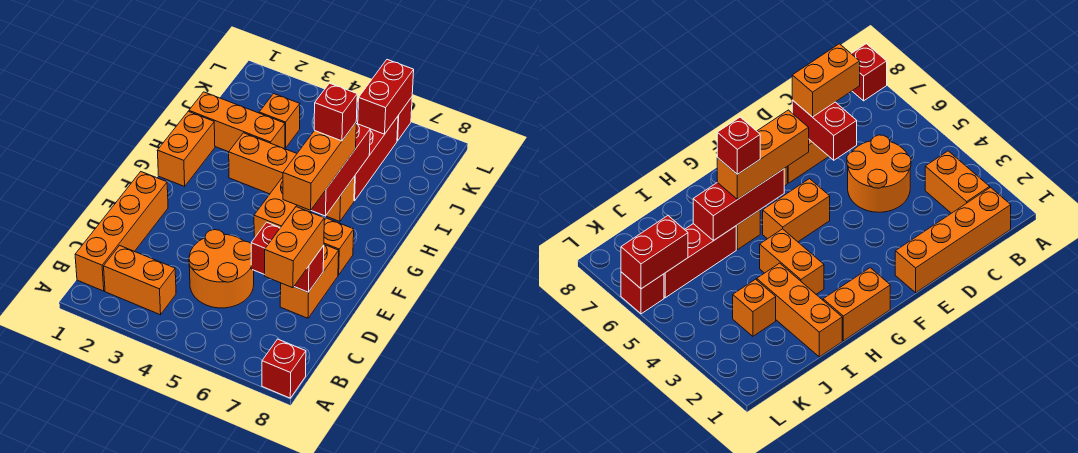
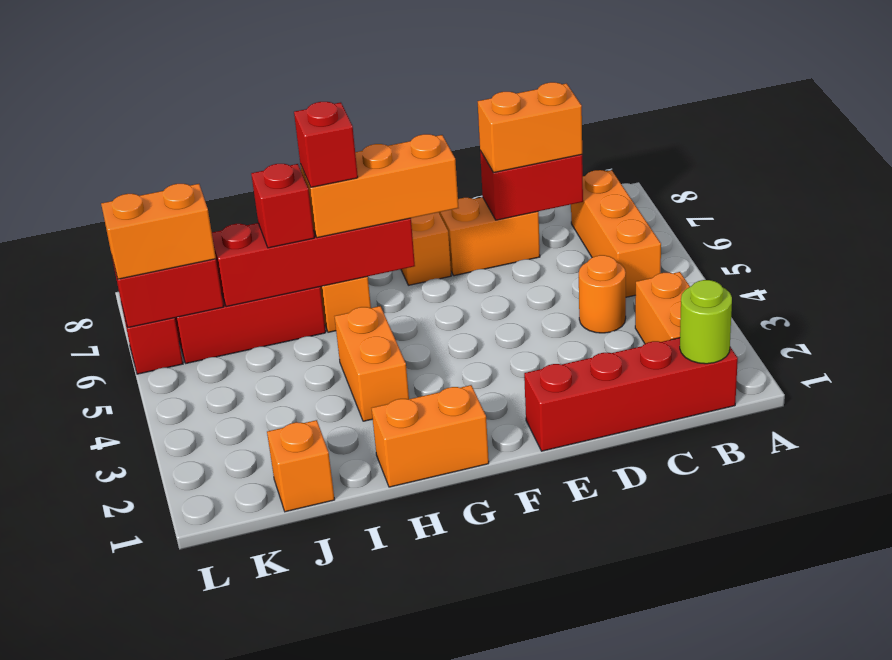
red 1x1 brick [262,339,306,398] -> red 1x1 brick moved to [251,164,314,248]
orange 1x4 brick [75,172,168,291] -> red 1x4 brick [524,338,738,451]
none -> lime 1x1 round brick [680,280,732,364]
orange 2x2 round brick [189,230,254,308] -> orange 1x1 round brick [579,255,626,333]
red 1x2 brick [251,222,324,292] -> red 1x2 brick turned to [480,151,583,220]
orange 1x2 brick [254,177,311,238] -> orange 1x2 brick moved to [101,184,216,279]
red 1x3 brick [311,124,370,216] -> red 1x4 brick [212,218,415,307]
orange 1x3 brick [189,92,285,152] -> orange 1x3 brick moved to [571,170,661,297]
orange 1x1 brick [259,94,300,148] -> orange 1x1 brick moved to [267,420,335,512]

